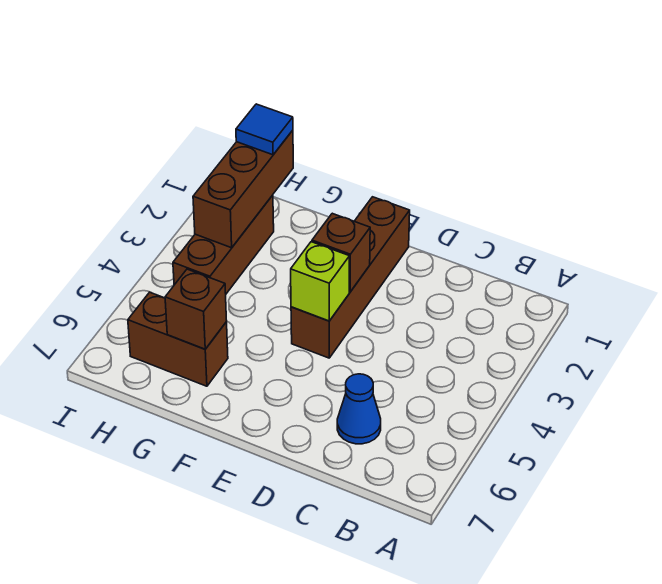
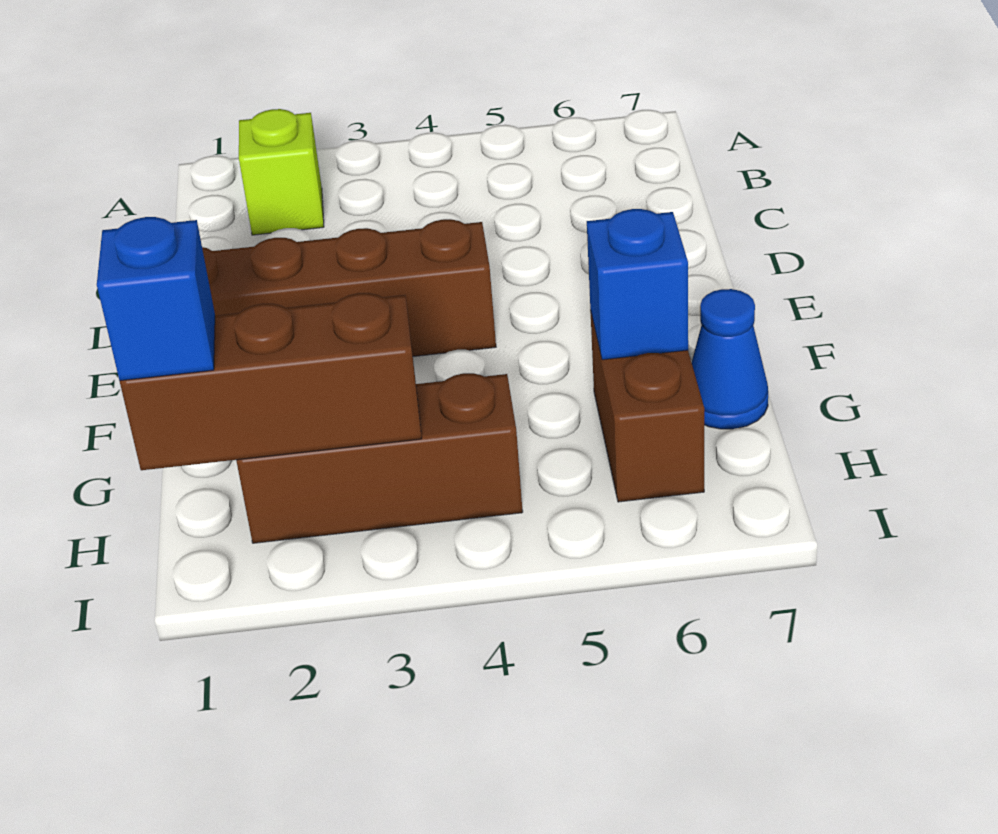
blue 1x1 cone [337,374,381,444] -> blue 1x1 cone moved to [692,289,768,429]
brown 1x1 brick [312,213,370,292] -> none
lime 1x1 brick [291,242,349,321] -> lime 1x1 brick moved to [239,109,324,235]
brown 1x1 brick [165,269,227,349] -> blue 1x1 brick [587,209,688,360]
blue 1x1 tile [236,104,293,155] -> blue 1x1 brick [97,217,215,381]

